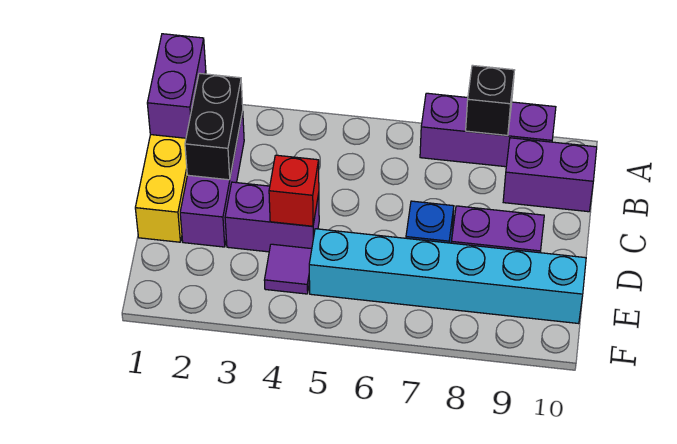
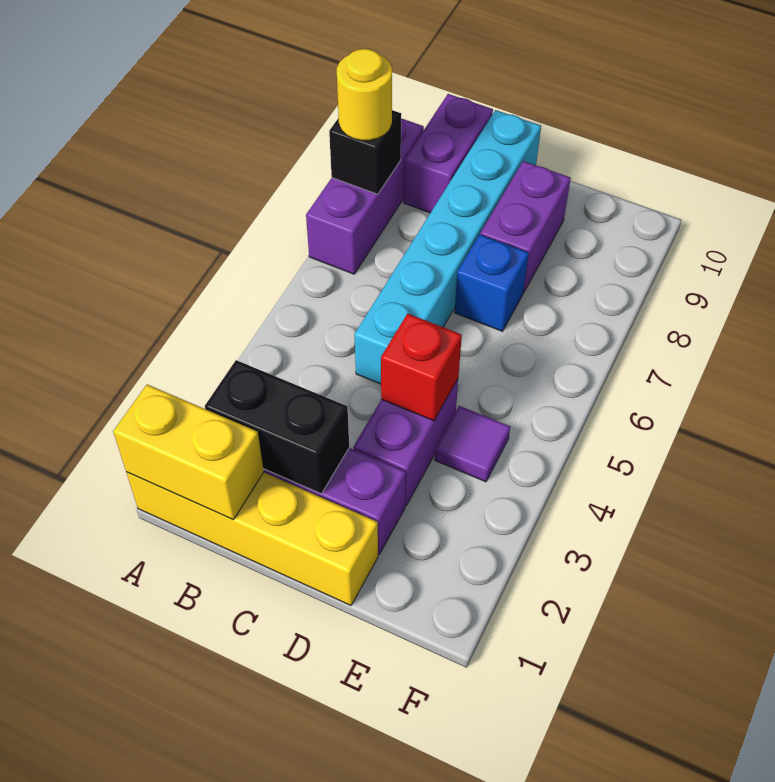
purple 1x2 brick [147,34,206,138] -> yellow 1x2 brick [113,384,264,520]
none -> yellow 1x1 round brick [337,49,392,141]
cyan 1x6 brick [309,229,586,324] -> cyan 1x6 brick moved to [354,110,541,384]

